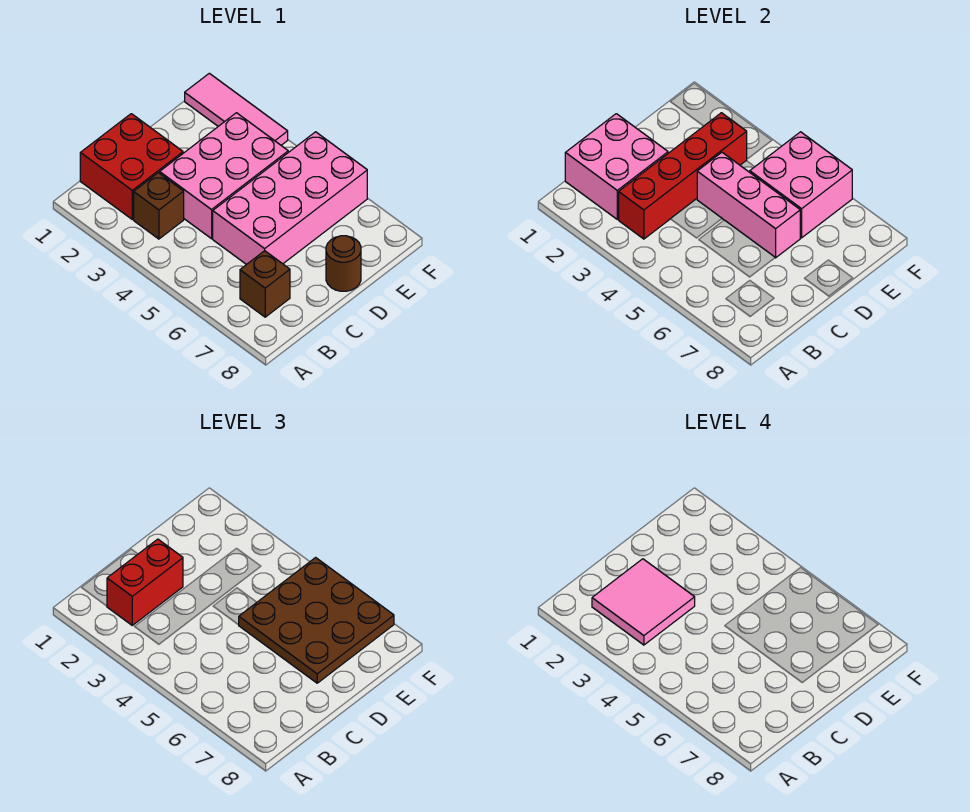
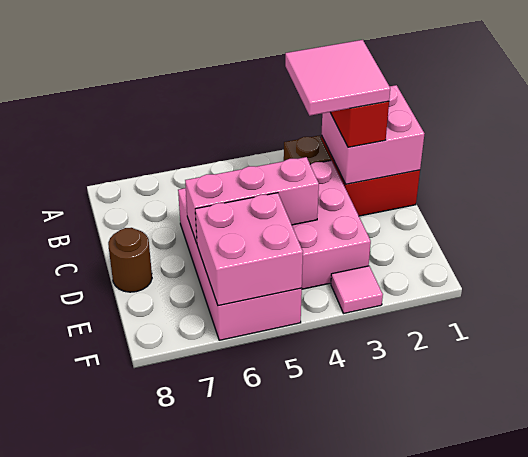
red 1x4 brick [619,113,747,239] -> none
brown 1x1 brick [240,251,290,317] -> none
brown 3x3 plate [239,558,394,683] -> none
pink 1x3 tile [185,73,288,145] -> pink 1x1 tile [331,266,383,313]

